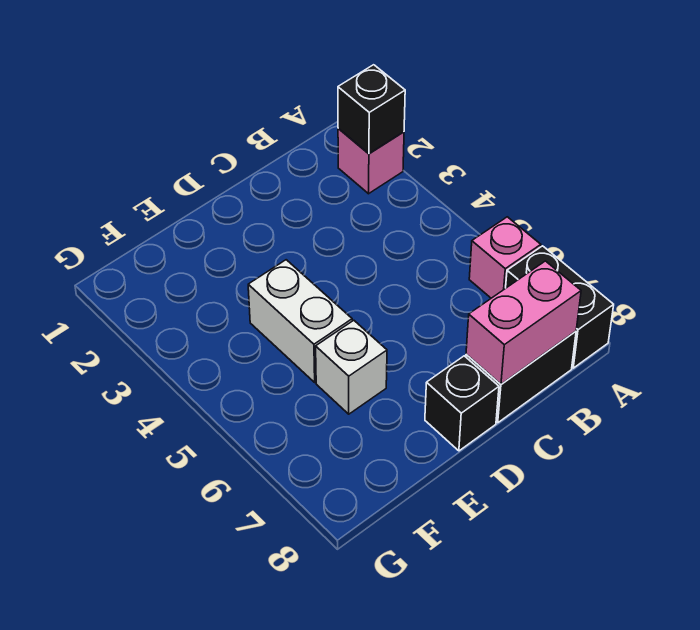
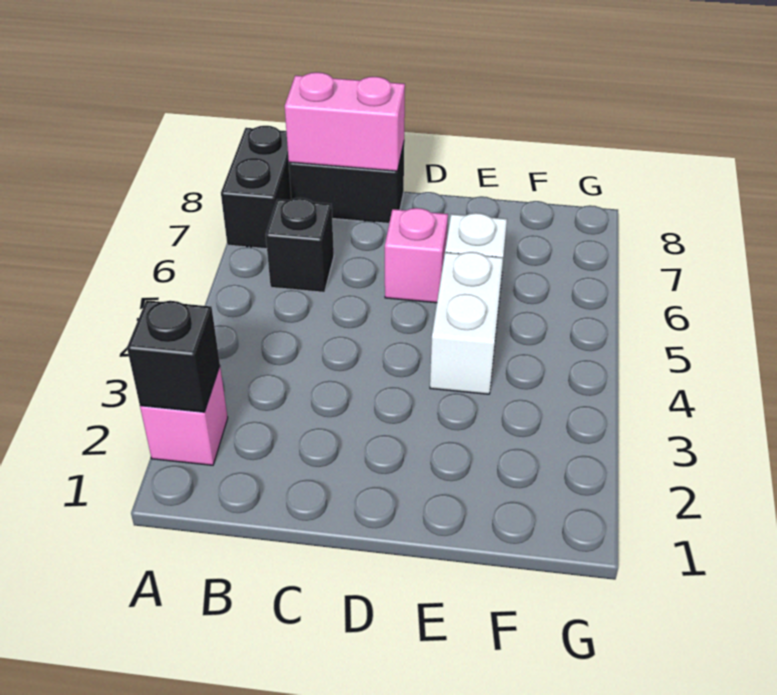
pink 1x1 brick [469,217,541,298] -> pink 1x1 brick moved to [385,208,448,303]
black 1x1 brick [425,356,499,451] -> black 1x1 brick moved to [266,198,334,292]

